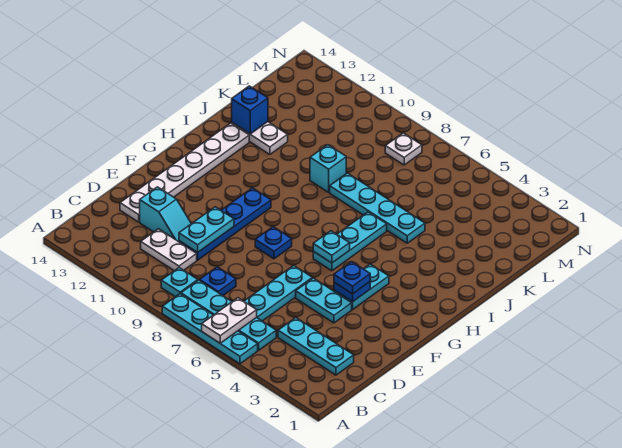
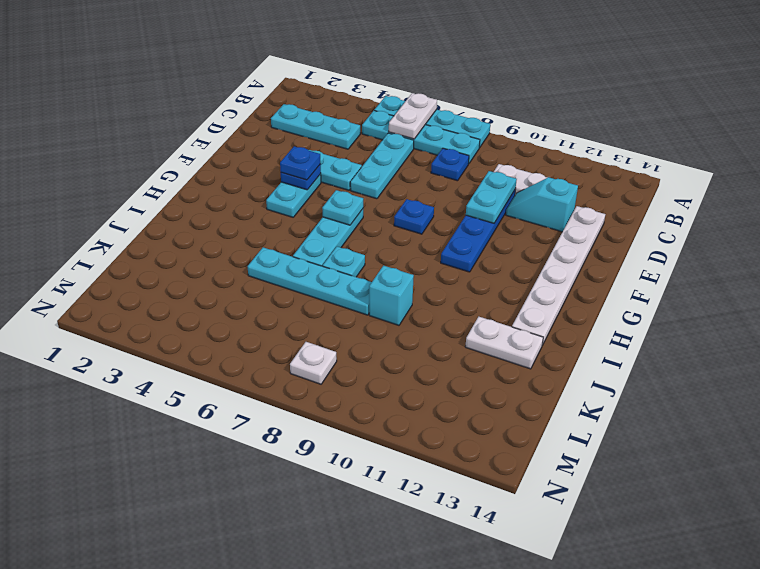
cyan 1x1 plate [161,268,198,297] -> cyan 1x1 plate moved to [323,246,365,277]
blue 1x1 brick [232,86,268,134] -> none

